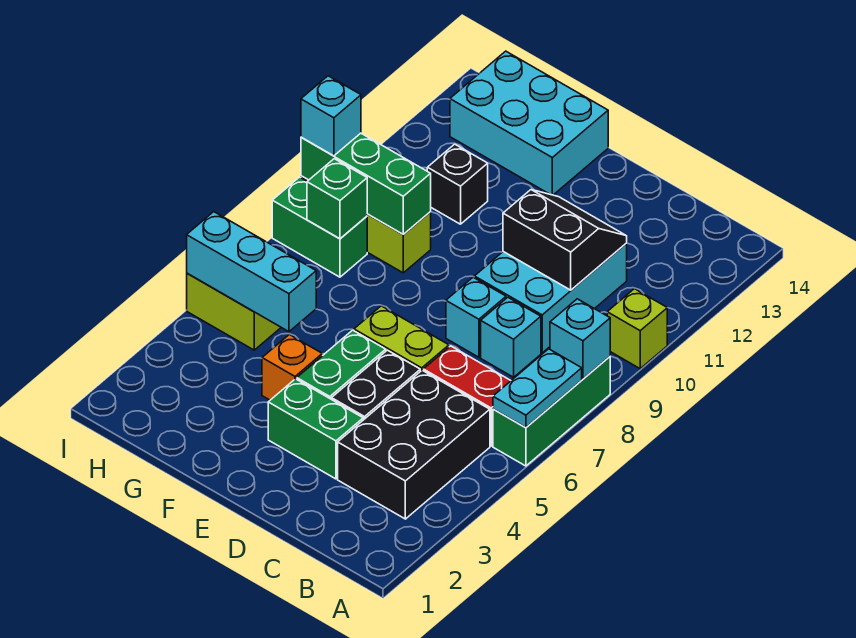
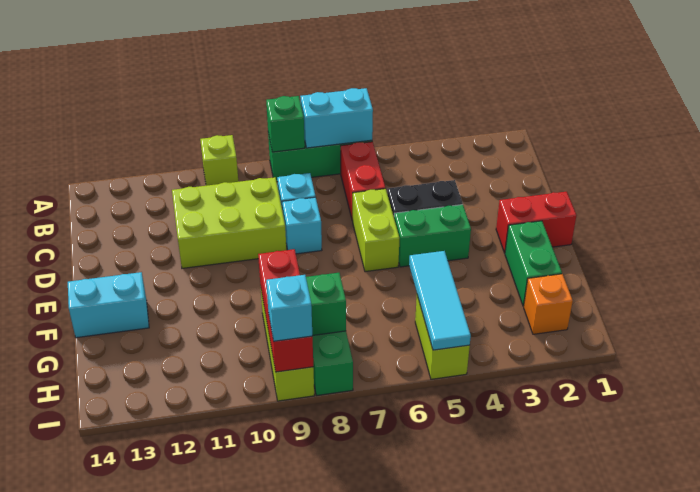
cyan 1x2 plate [493,349,582,427] -> cyan 1x2 brick [300,88,373,148]
cyan 1x1 brick [550,299,610,379] -> green 1x1 brick [266,96,305,152]
black 2x3 brick [338,370,490,519] -> none
cyan 2x3 brick [474,243,627,353] -> lime 2x3 brick [172,177,286,268]
black 2x2 slope [503,190,627,290] -> none
green 1x2 brick [268,379,363,479] -> green 1x2 brick moved to [505,221,562,306]
none -> red 1x2 brick [496,192,577,253]
orange 1x1 brick [262,335,322,400] -> orange 1x1 brick moved to [524,274,573,334]
cyan 2x3 brick [450,51,608,195] -> cyan 1x2 brick [68,272,149,338]
cyan 1x3 brick [187,212,316,332] -> cyan 1x3 tile [409,251,471,350]
green 1x3 brick [301,133,431,234] -> red 1x3 brick [258,249,313,372]
black 1x1 brick [427,144,488,224] -> none

